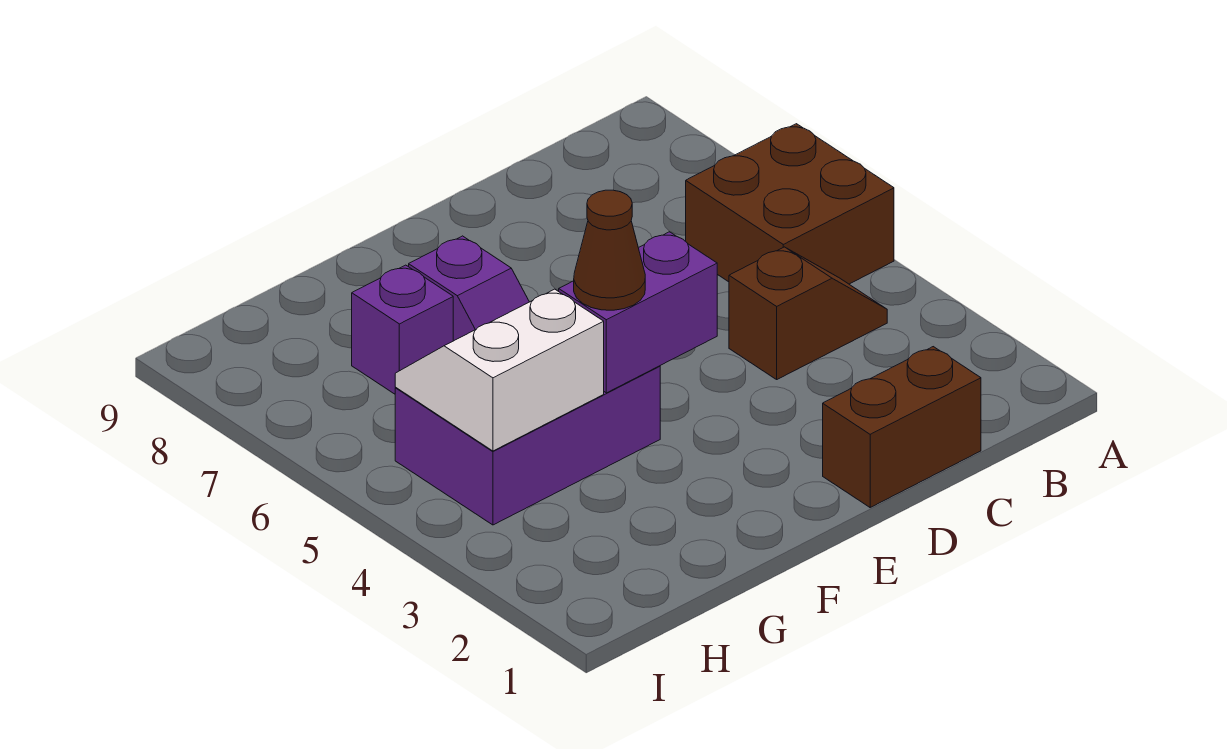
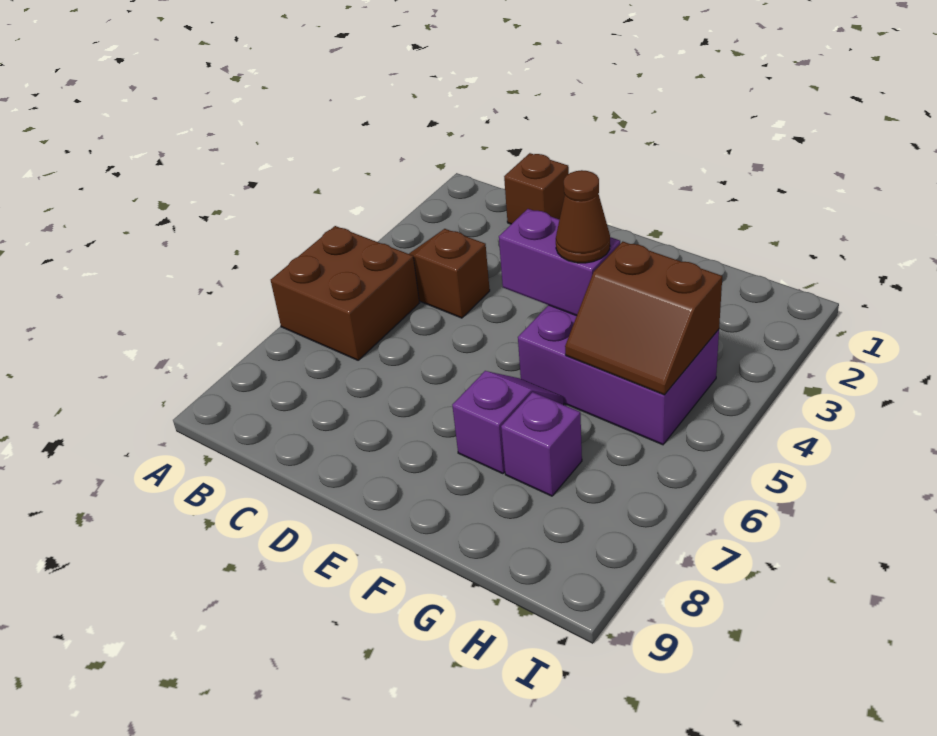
brown 1x2 brick [823,347,981,507] -> brown 1x1 brick [504,153,569,224]
white 2x2 slope [395,289,604,451] -> brown 2x2 slope [565,242,722,395]

